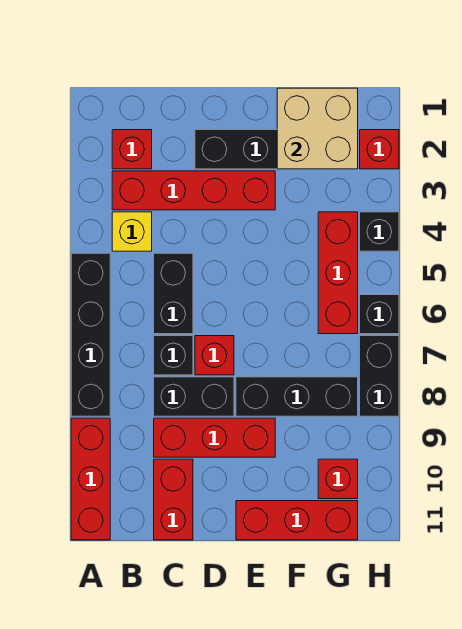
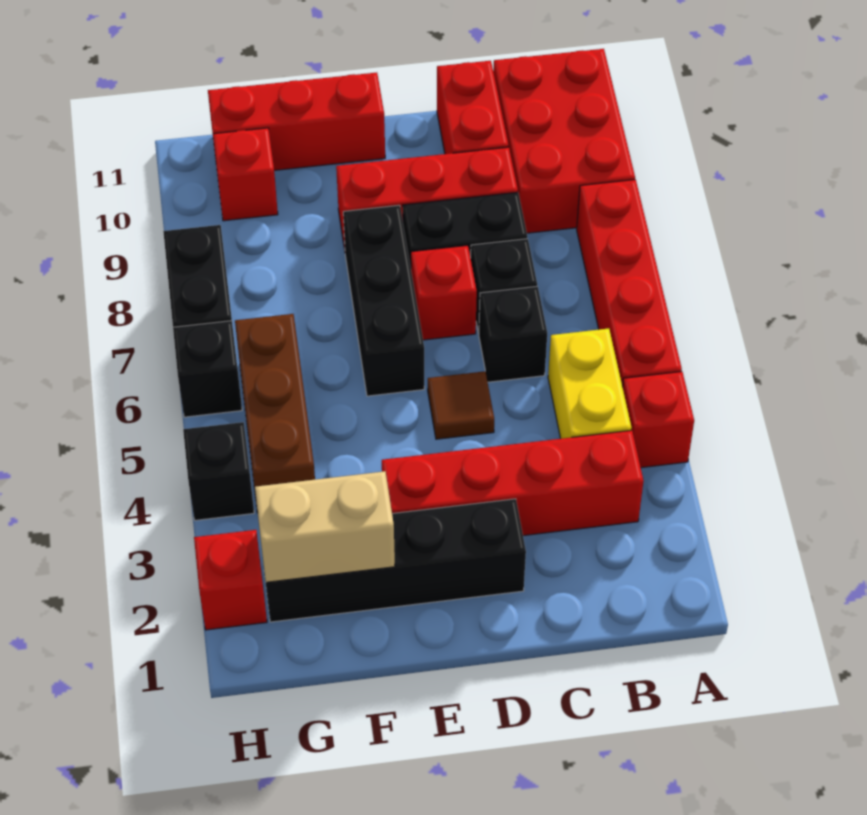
black 1x4 brick [71,253,110,416] -> red 1x4 brick [577,180,682,387]
red 1x3 brick [71,418,110,540] -> red 2x3 brick [493,49,635,233]
red 1x1 brick [112,130,152,169] -> red 1x1 brick moved to [623,372,694,468]
yellow 1x1 brick [112,212,152,251] -> yellow 1x2 brick [548,328,632,439]
black 1x2 brick [154,253,193,334] -> black 1x1 brick [479,286,547,382]
none -> brown 1x1 tile [428,371,494,439]
black 1x3 brick [236,377,358,416] -> black 1x3 brick turned to [343,205,424,396]
tan 2x2 brick [277,88,358,169] -> tan 1x2 brick [255,471,395,582]
red 1x3 brick [318,212,358,334] -> brown 1x3 brick [235,314,315,513]

